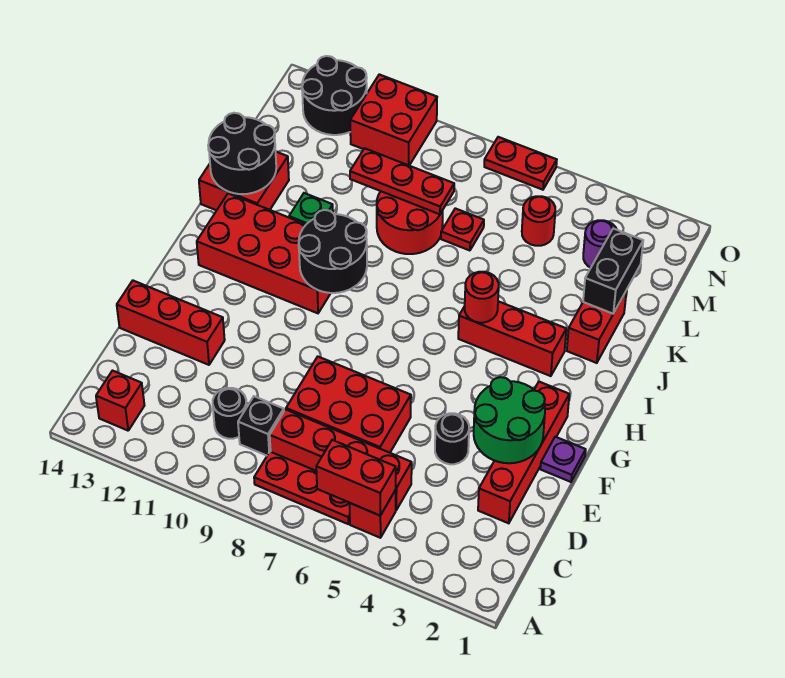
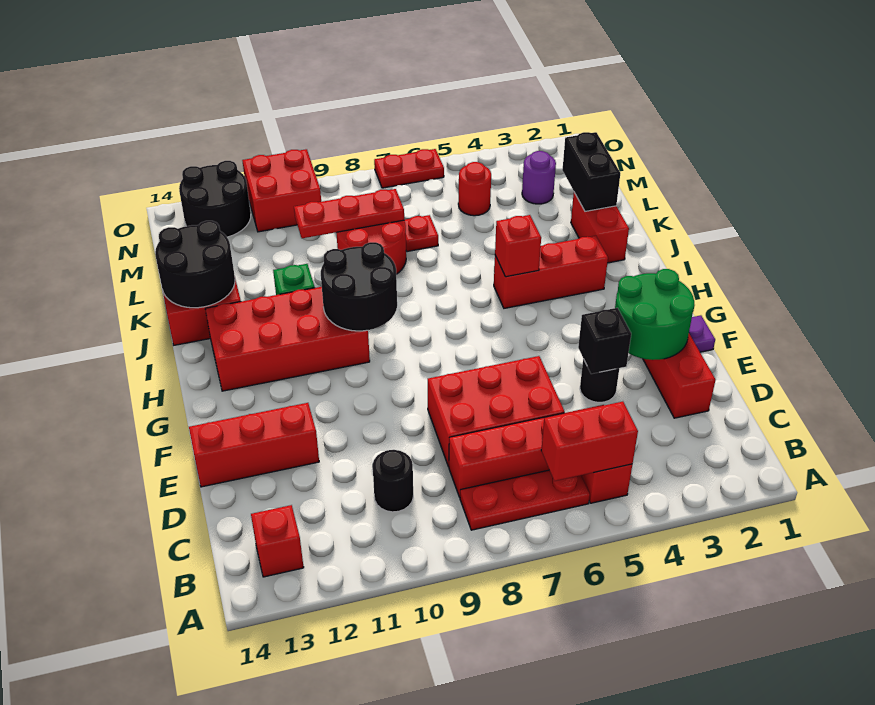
black 1x1 brick [238,396,284,456] -> black 1x1 brick moved to [578,308,631,374]
red 1x1 round brick [465,272,499,323] -> red 1x1 brick [495,215,541,277]

